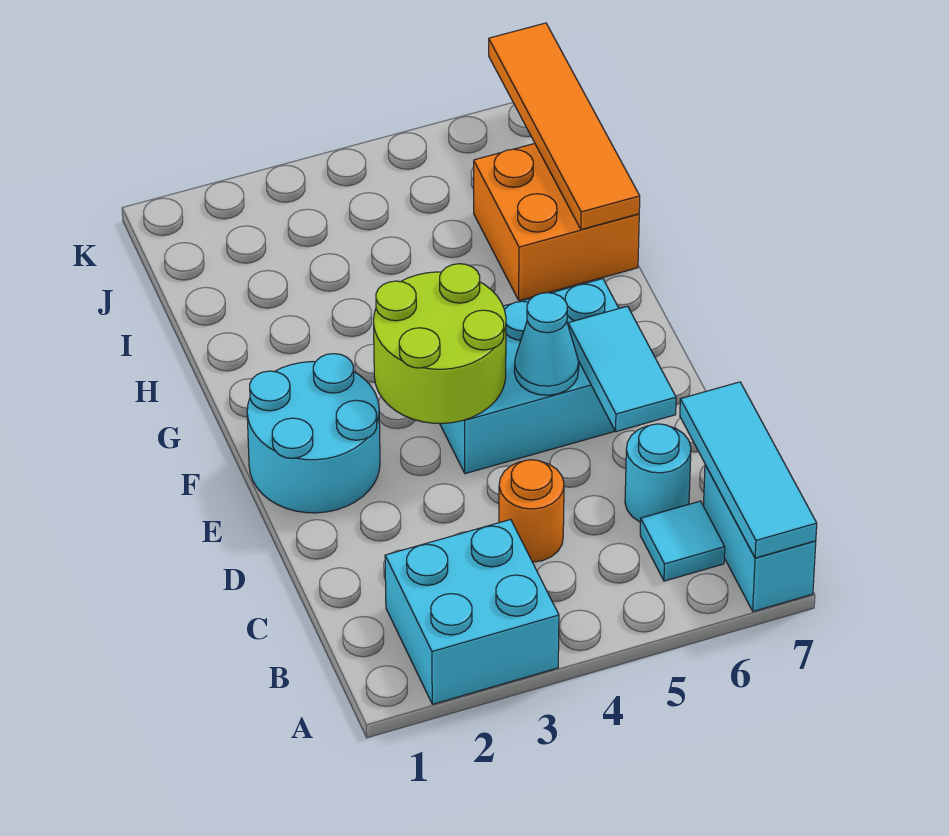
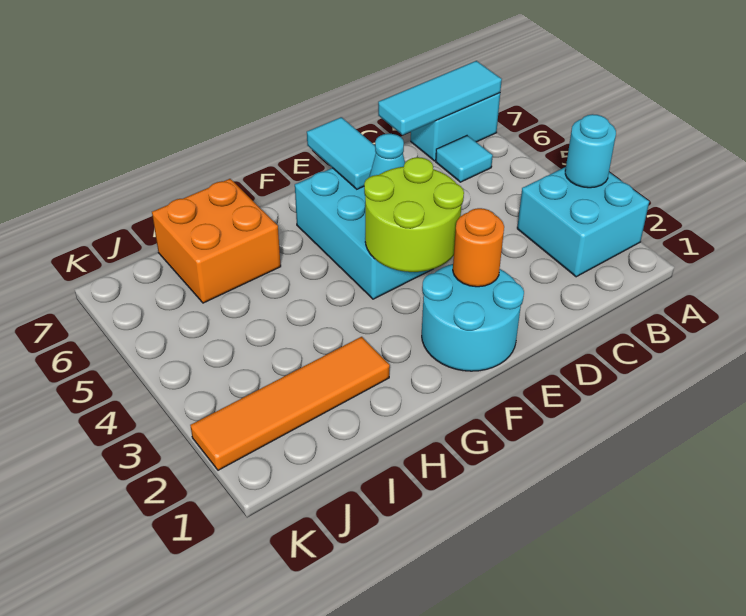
orange 1x1 round brick [499,460,564,562] -> orange 1x1 round brick moved to [453,208,504,287]
cyan 1x1 round brick [625,424,691,522] -> cyan 1x1 round brick moved to [565,114,616,188]
cyan 1x2 tile [568,306,676,431] -> cyan 1x2 tile turned to [307,117,376,189]
orange 1x4 tile [489,23,640,230] -> orange 1x4 tile moved to [190,337,390,470]

